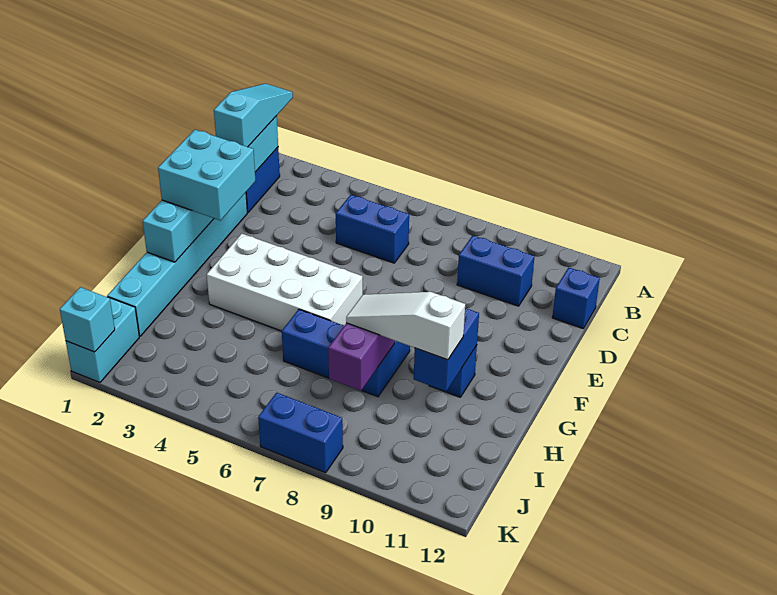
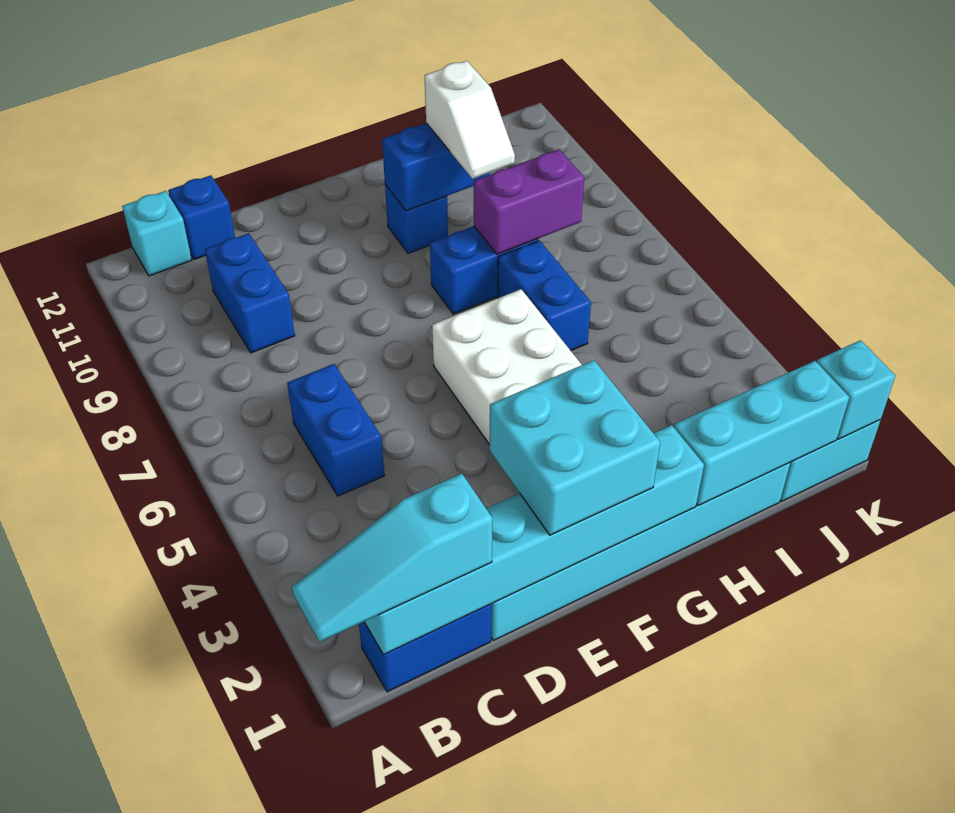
none -> cyan 1x1 brick [122,191,192,276]
none -> cyan 1x3 brick [674,361,849,505]
white 1x3 slope [346,292,465,360] -> white 1x2 slope [425,61,515,179]
blue 1x2 brick [258,393,343,473] -> none

